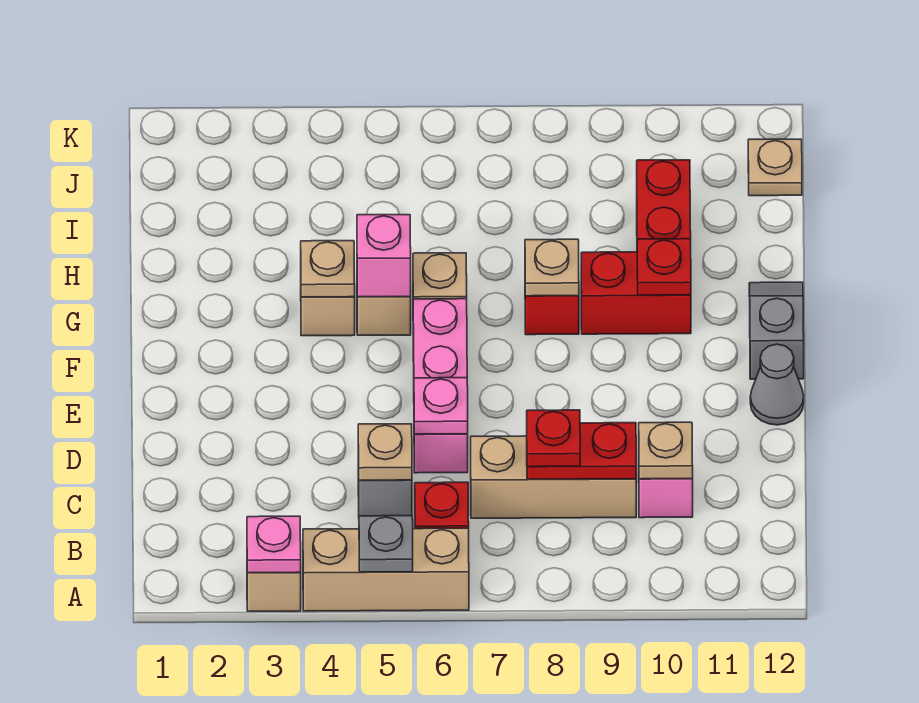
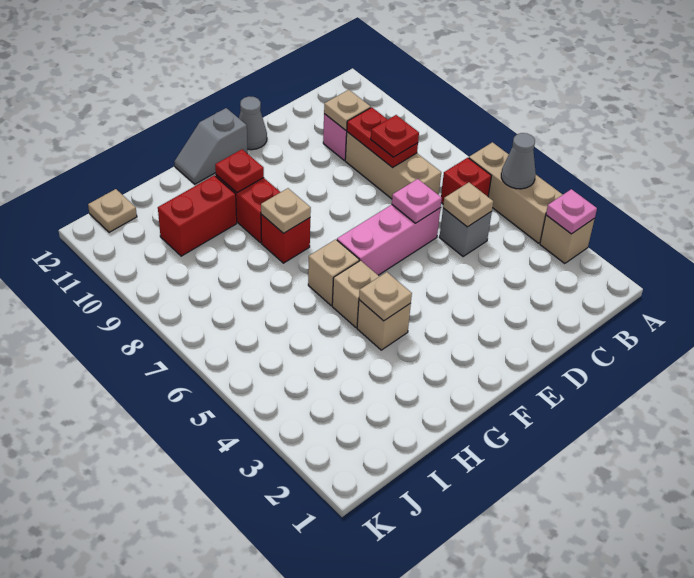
grey 1x1 plate [359,516,413,572] -> grey 1x1 cone [501,133,536,189]
pink 1x1 brick [357,215,411,297] -> none

